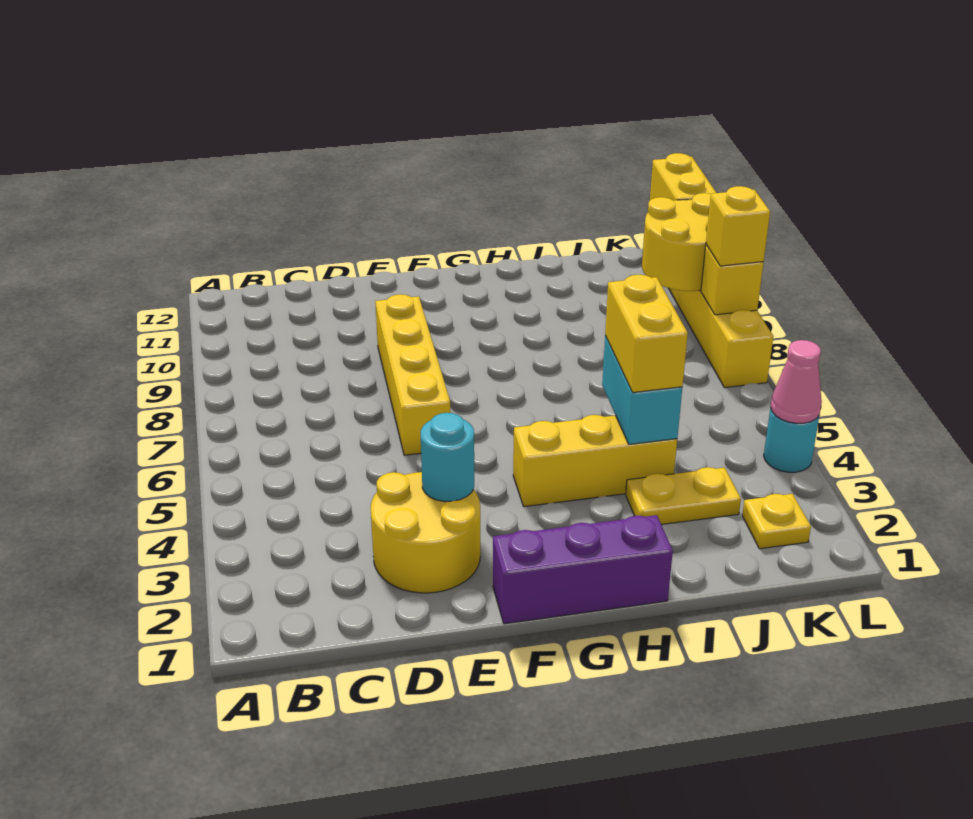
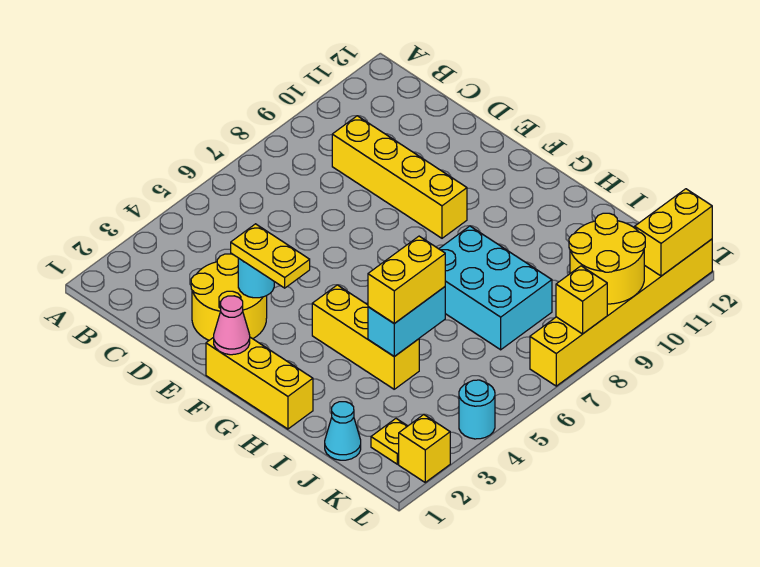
yellow 1x4 brick [375,294,450,455] -> yellow 1x4 brick turned to [332,116,467,238]
purple 1x3 brick [493,515,673,624] -> yellow 1x3 brick [206,337,313,429]
none -> cyan 2x3 brick [439,226,552,350]
yellow 1x2 plate [626,467,741,525] -> yellow 1x2 plate moved to [231,224,310,288]
none -> cyan 1x1 cone [325,402,361,460]
pink 1x1 cone [771,340,822,423] -> pink 1x1 cone moved to [214,296,250,355]
yellow 1x1 brick [706,186,770,266] -> yellow 1x1 brick moved to [399,415,450,482]

